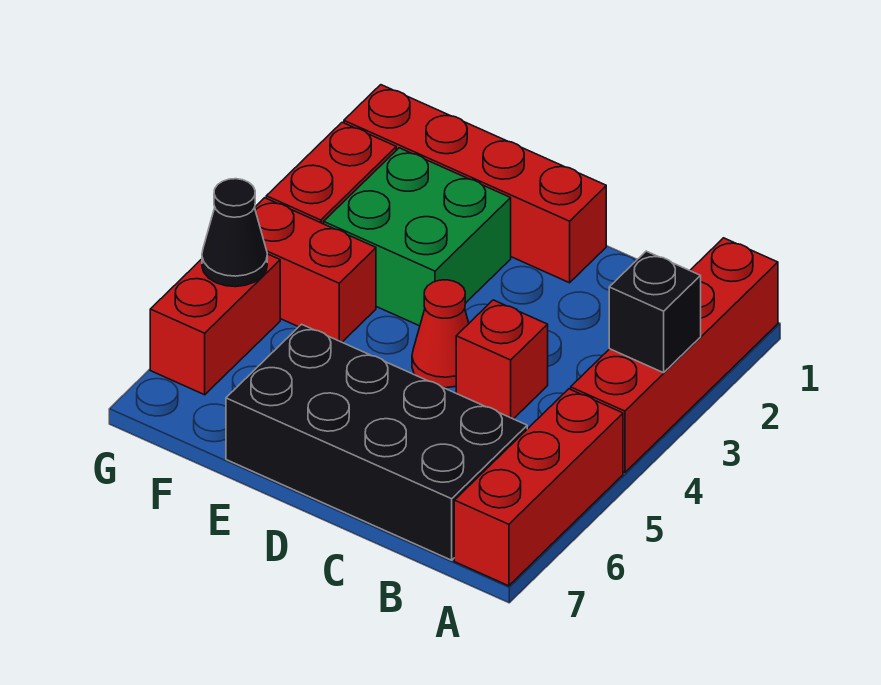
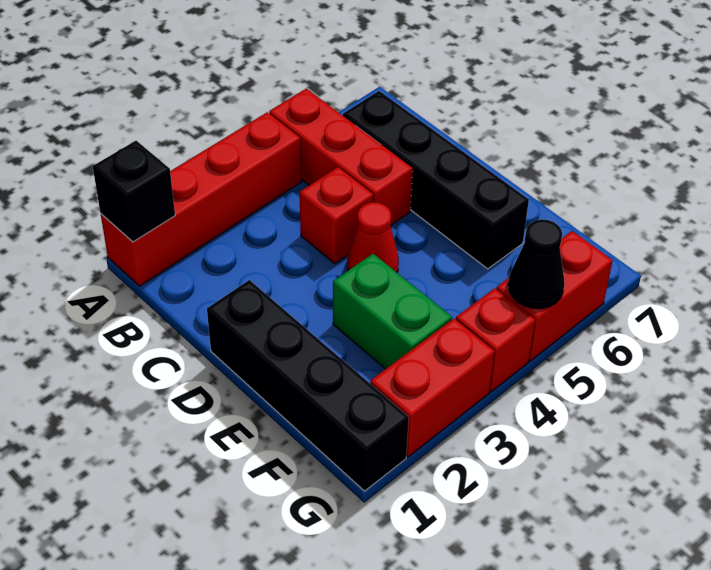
black 1x1 brick [609,251,701,373] -> black 1x1 brick moved to [93,141,175,242]
red 1x3 brick [454,389,623,586] -> red 1x3 brick turned to [269,88,413,225]
black 2x4 brick [226,324,527,560] -> black 1x4 brick [343,91,529,269]
red 1x4 brick [344,85,606,283] -> black 1x4 brick [207,280,409,491]
green 2x2 brick [324,148,511,326] -> green 1x2 brick [333,254,452,369]
red 1x2 brick [255,198,376,342] -> red 1x1 brick [456,288,535,392]

